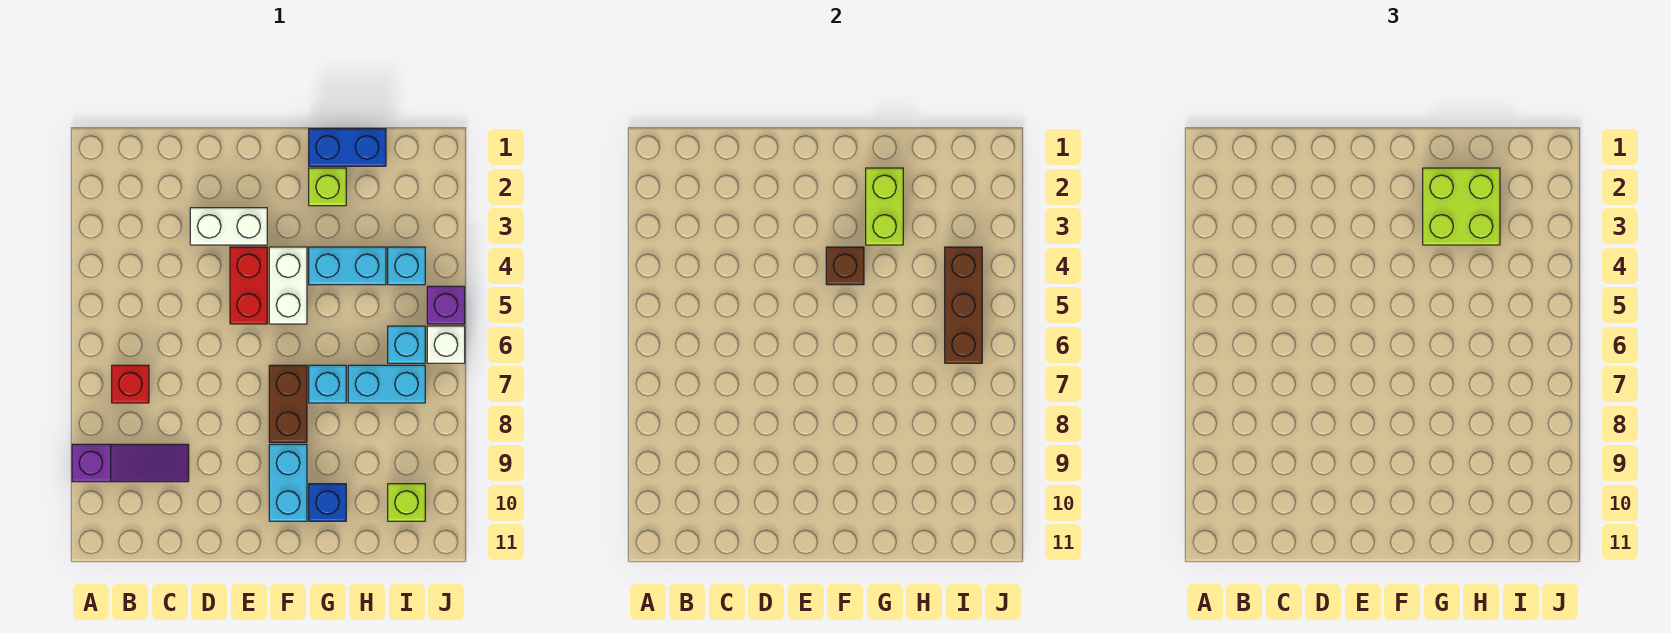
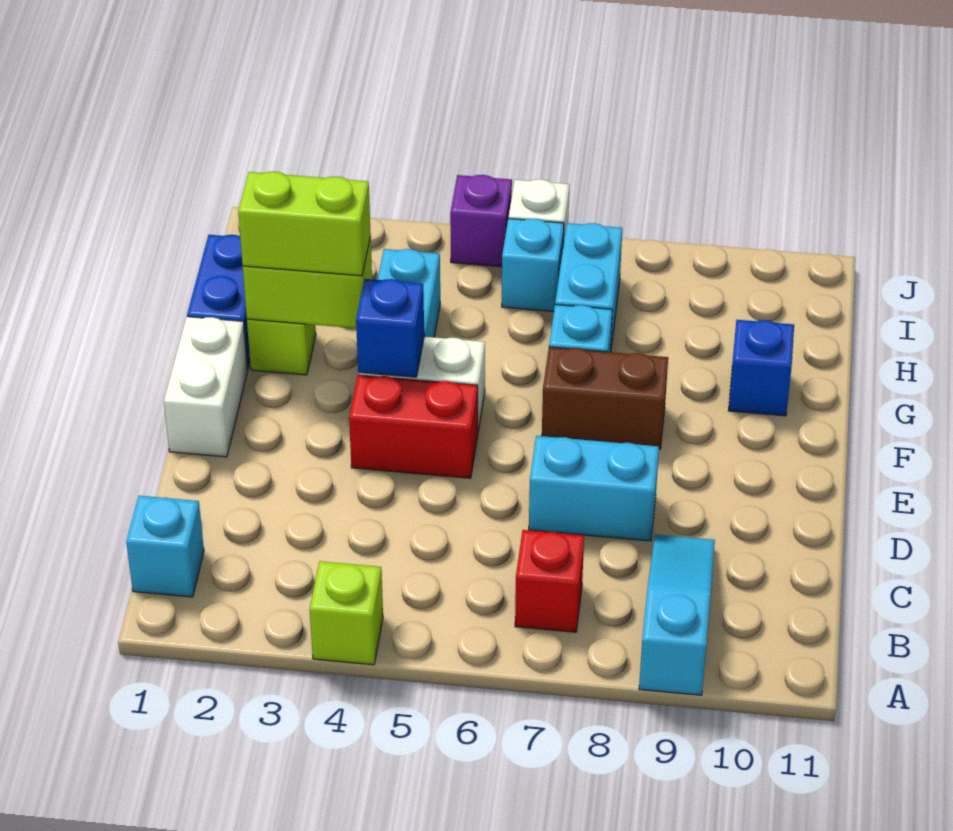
purple 1x3 slope [72,444,189,482] -> cyan 1x3 slope [639,535,715,695]
white 1x2 brick [190,208,267,245] -> white 1x2 brick moved to [164,317,248,457]
brown 1x1 brick [826,247,864,285] -> blue 1x1 brick [356,279,424,377]
cyan 1x2 brick [269,444,307,521] -> cyan 1x2 brick moved to [529,436,659,541]
lime 2x2 brick [1423,168,1500,245] -> lime 1x2 brick [238,172,371,276]
cyan 1x1 brick [388,247,425,285] -> cyan 1x1 brick moved to [126,496,204,597]
brown 1x3 brick [945,247,982,363] -> none
lime 1x1 brick [388,484,425,521] -> lime 1x1 brick moved to [310,561,383,665]

